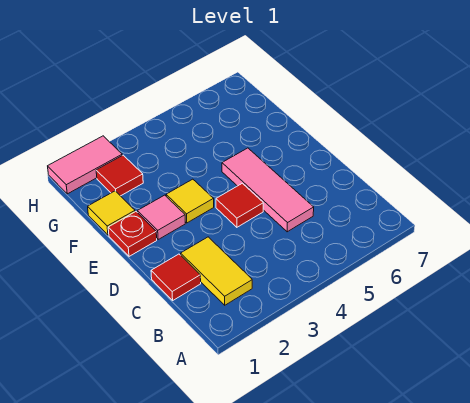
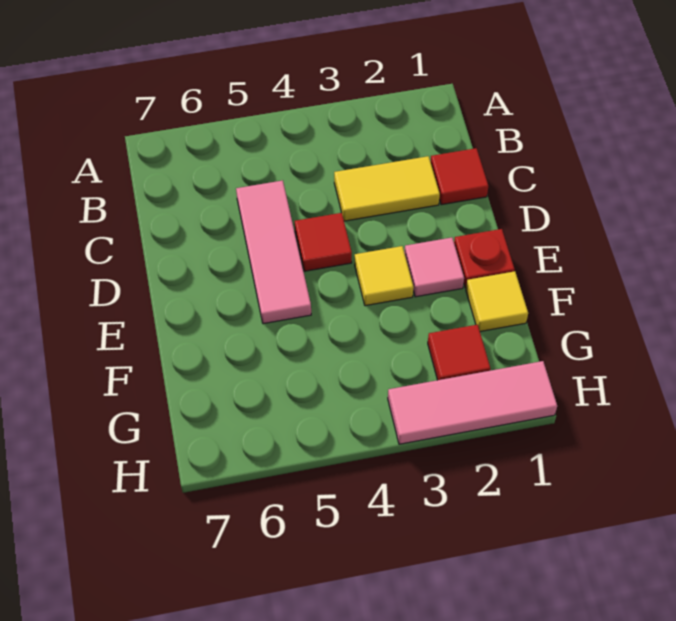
yellow 1x2 tile [181,237,252,305] -> yellow 1x2 tile turned to [334,156,440,221]
pink 1x2 tile [48,136,122,194] -> pink 1x3 tile [388,361,557,444]

